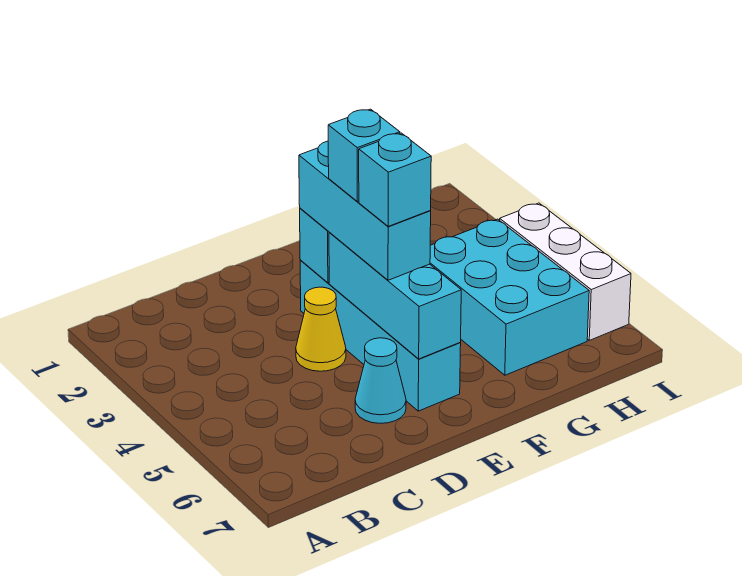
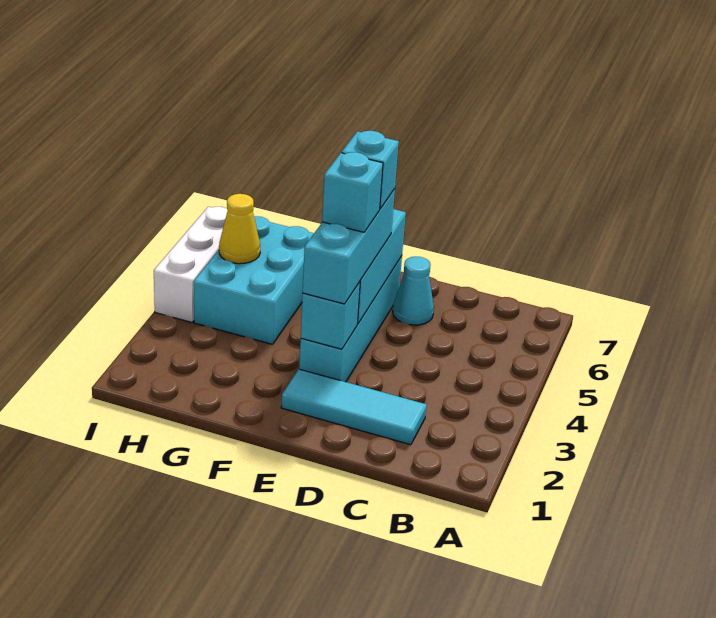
none -> cyan 1x3 tile [281,369,426,445]
yellow 1x1 cone [296,287,346,371] -> yellow 1x1 cone moved to [219,194,260,264]

